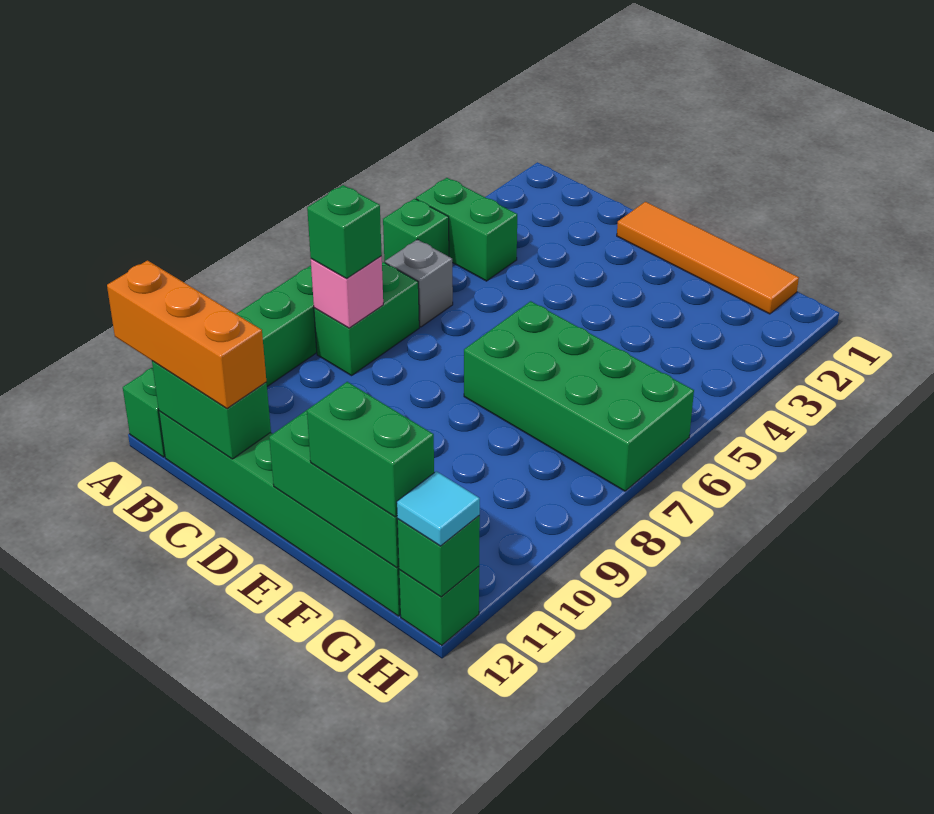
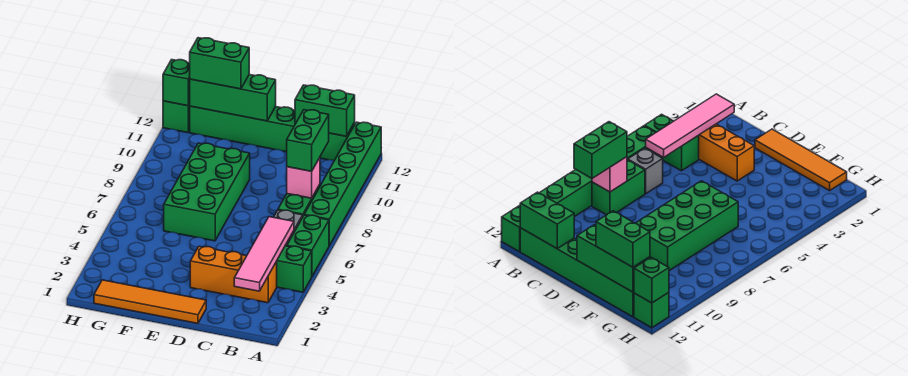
green 1x1 brick [383,199,449,263] -> green 1x2 brick [287,215,329,276]
orange 1x3 brick [107,260,266,408] -> orange 1x3 brick moved to [190,246,277,303]
none -> pink 1x4 tile [234,217,294,291]
green 1x1 brick [307,185,382,279] -> green 1x2 brick [287,110,329,171]
green 2x4 brick [464,301,694,491] -> green 2x4 brick turned to [164,143,250,241]
cyan 1x1 tile [397,471,480,546] -> none

